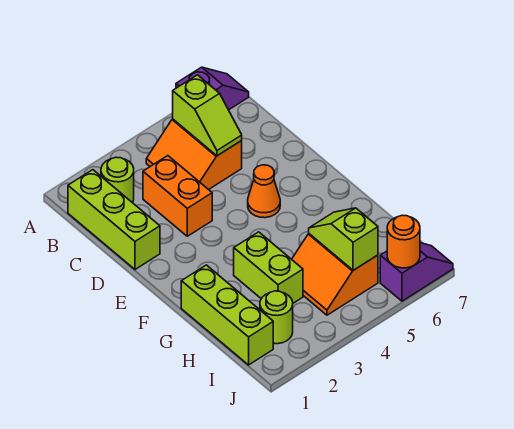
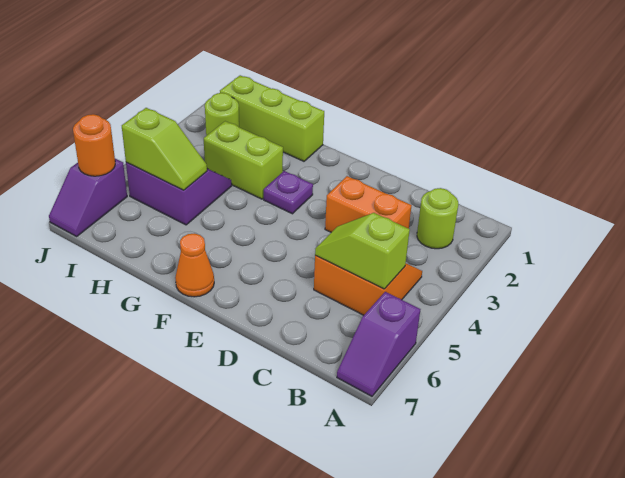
lime 1x3 brick [68,170,160,269] -> none
orange 1x1 cone [248,165,280,218] -> orange 1x1 cone moved to [175,234,214,297]
none -> purple 1x1 plate [264,171,313,214]
orange 2x2 slope [292,234,378,315] -> purple 2x2 slope [126,162,232,225]

